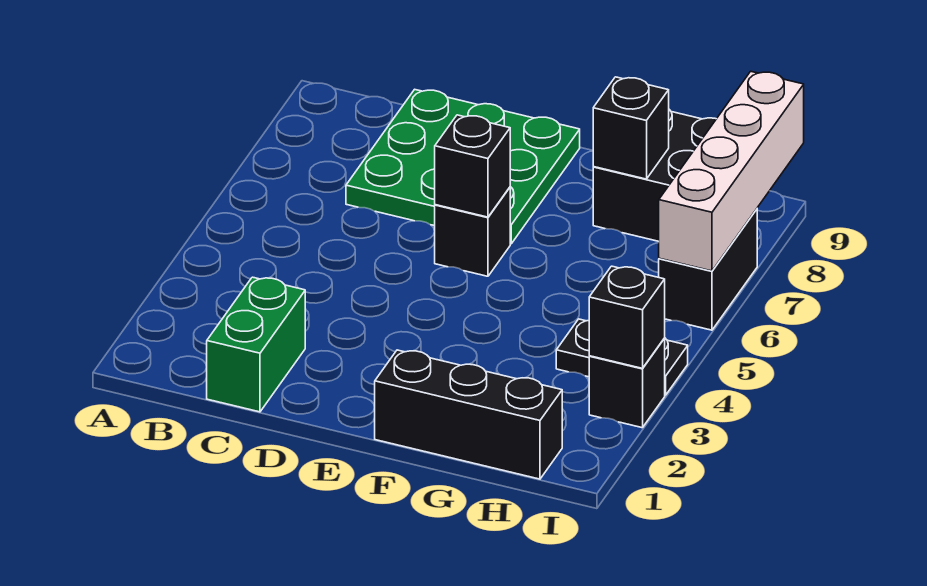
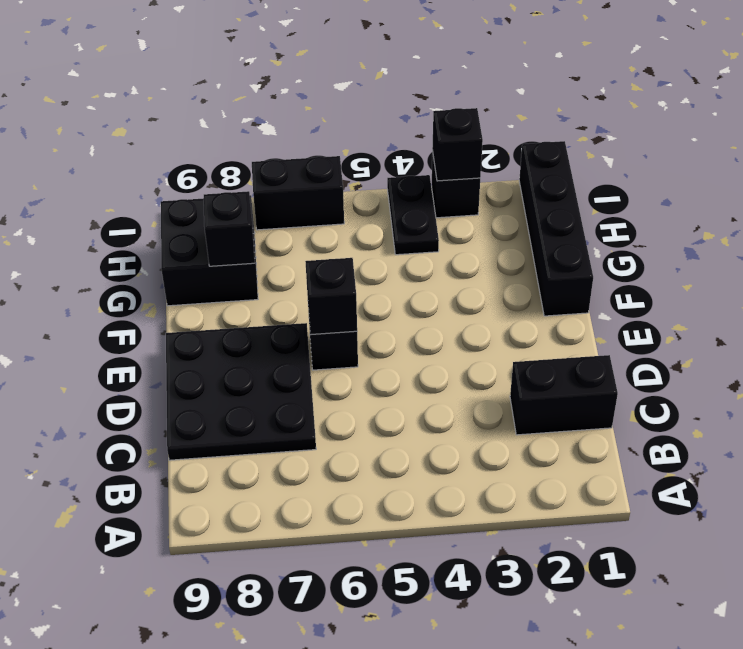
green 1x2 brick [207,277,305,412] -> black 1x2 brick [510,355,618,435]
green 3x3 plate [346,89,580,244] -> black 3x3 plate [166,323,316,460]
black 1x3 brick [375,350,562,479] -> black 1x4 brick [519,141,593,316]
white 1x4 brick [659,71,804,271] -> none

